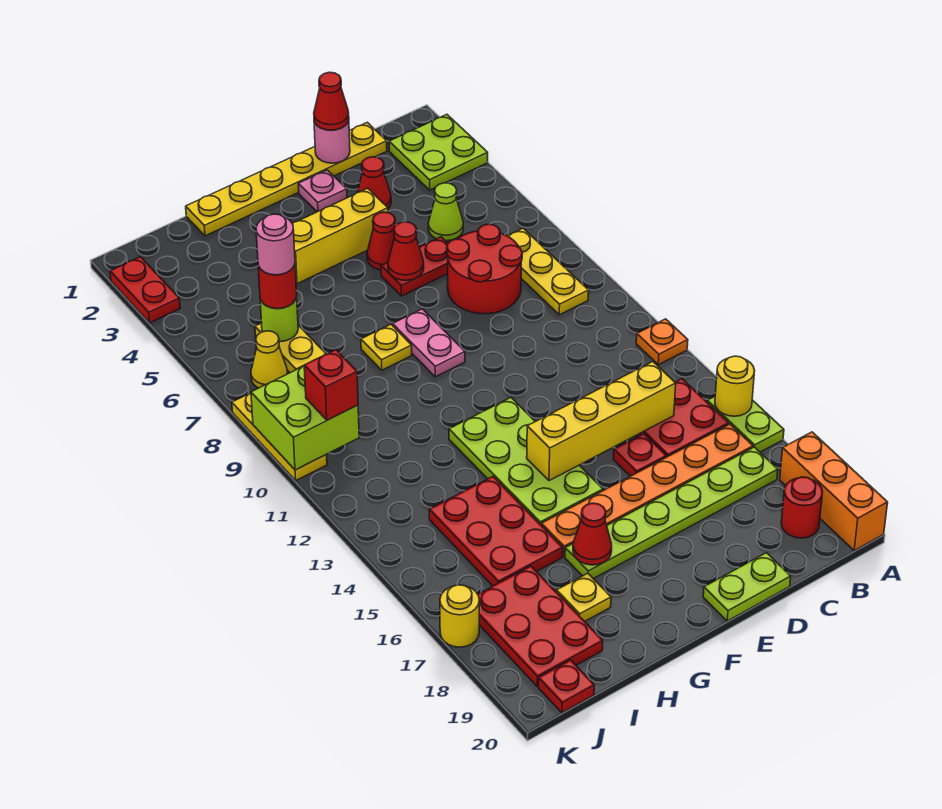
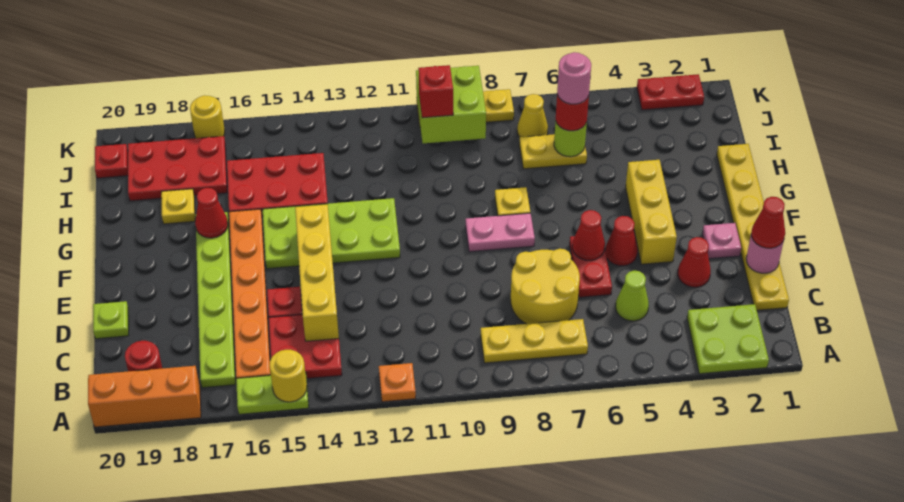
red 2x2 round brick [447,224,522,314] -> yellow 2x2 round brick [511,249,580,324]
lime 1x2 plate [703,553,791,621] -> lime 1x1 plate [93,301,129,339]

